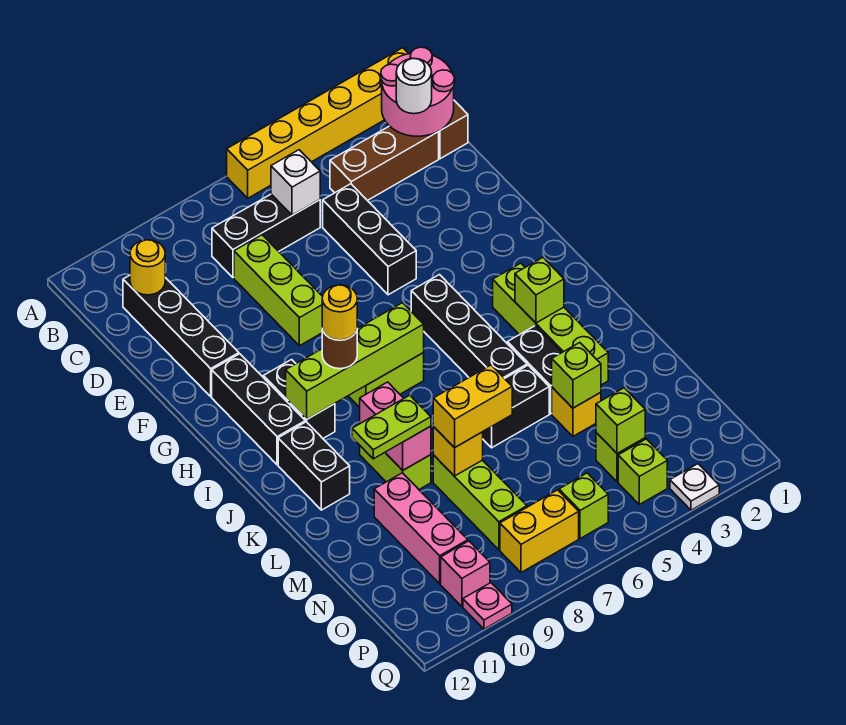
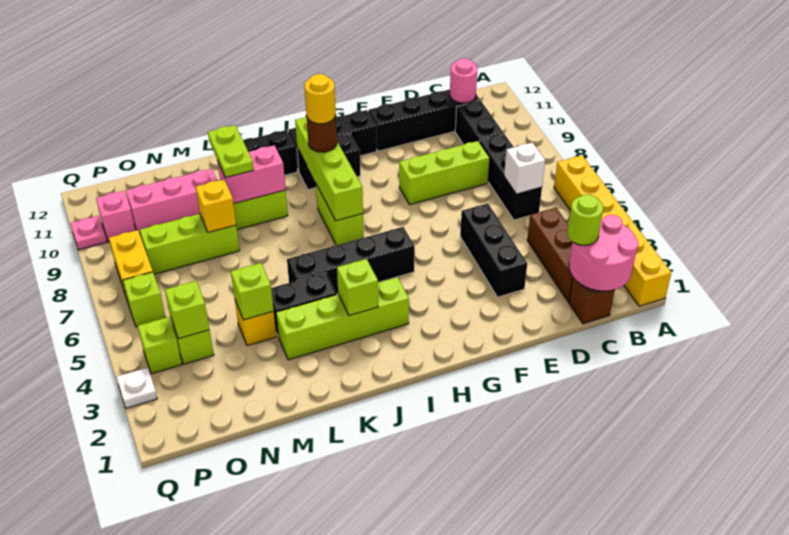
white 1x1 round brick [396,59,432,114] -> lime 1x1 round brick [567,194,603,245]
yellow 1x1 round brick [130,240,165,295] -> pink 1x1 round brick [450,58,477,103]
black 1x3 brick [323,184,416,295] -> black 1x3 brick turned to [460,203,527,297]
black 1x2 brick [483,365,549,448] -> black 1x2 brick moved to [455,101,504,145]
yellow 1x2 brick [433,365,512,448] -> none

